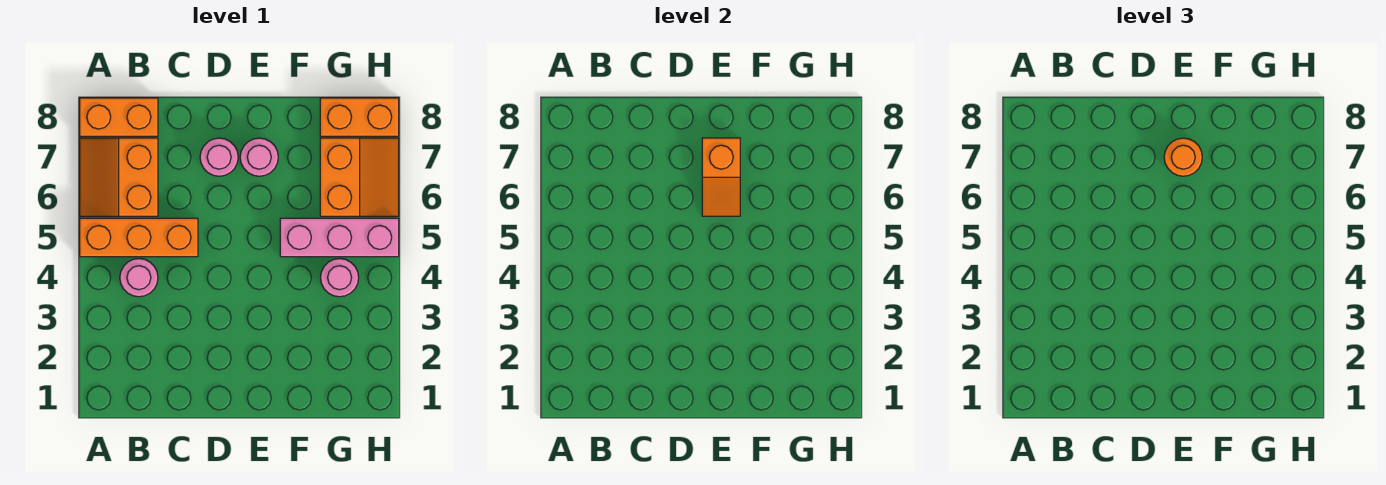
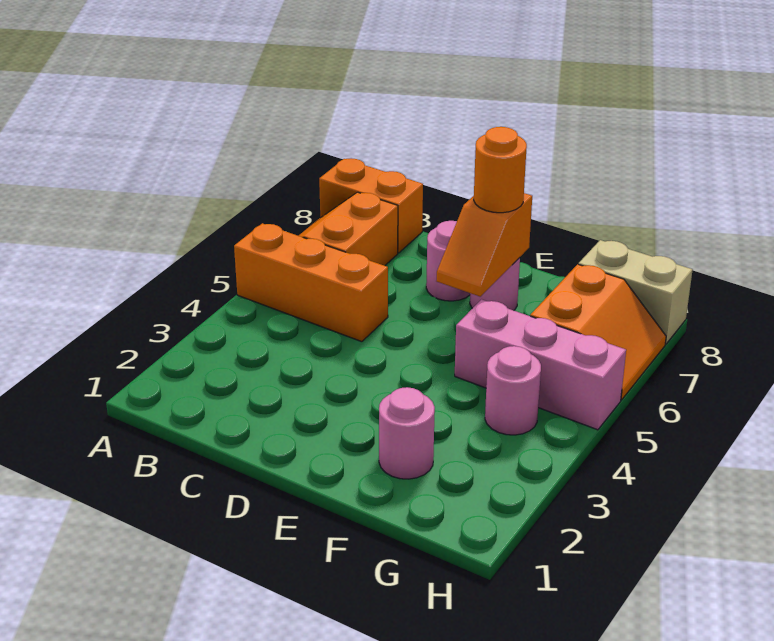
pink 1x1 round brick [120,259,158,297] -> pink 1x1 round brick moved to [379,387,435,479]
orange 1x2 brick [320,98,399,136] -> tan 1x2 brick [579,240,693,344]

